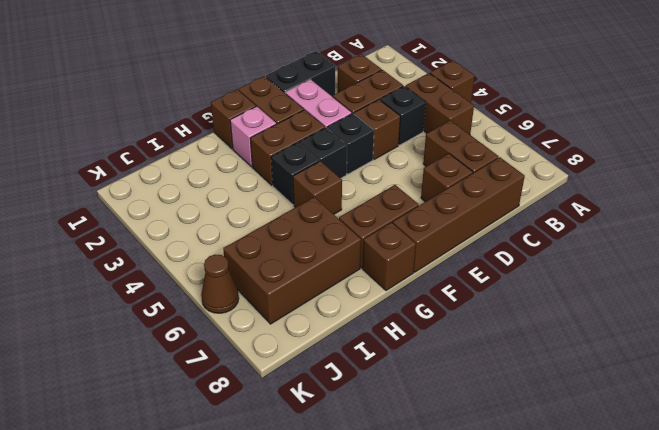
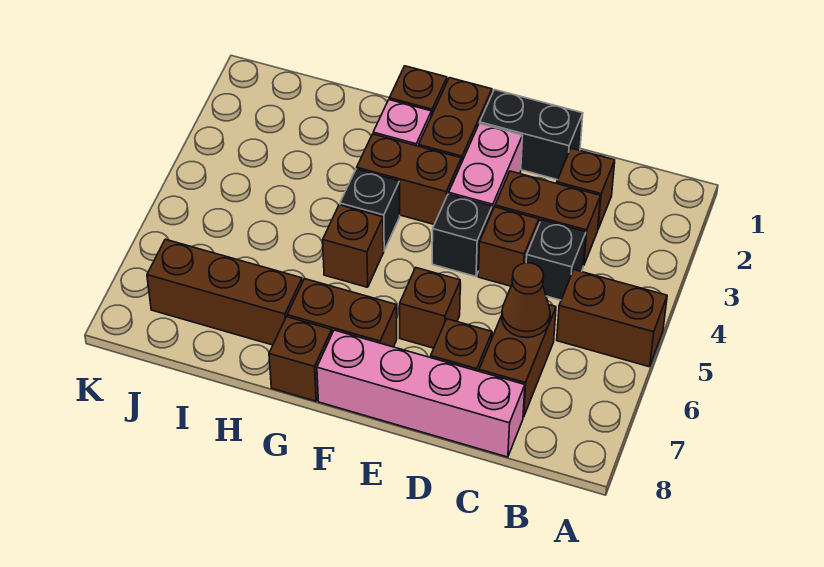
brown 1x1 brick [430,60,475,103] -> brown 1x1 brick moved to [400,268,460,348]
brown 1x2 brick [406,73,474,134] -> brown 1x2 brick turned to [557,270,667,367]
brown 1x4 brick [393,157,525,272] -> pink 1x4 brick [317,330,525,457]
black 1x1 brick [300,128,347,178] -> none
brown 2x3 brick [223,197,361,324] -> brown 1x3 brick [147,239,302,345]
brown 1x1 cone [201,254,239,313] -> brown 1x1 cone moved to [502,263,550,338]

